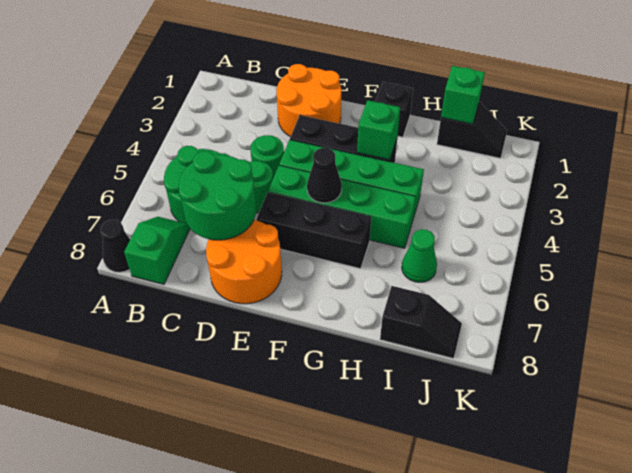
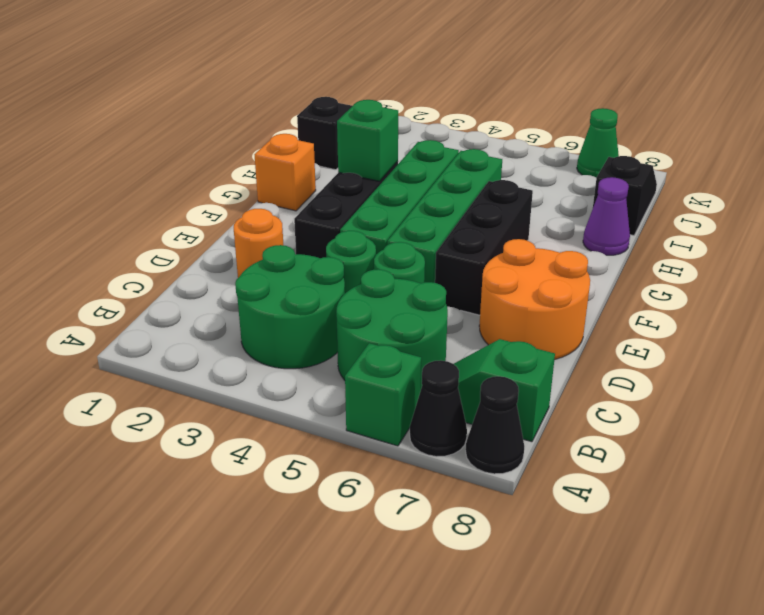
green 2x2 round brick [179,151,256,240] -> green 2x2 round brick moved to [235,245,345,369]
orange 2x2 round brick [277,64,342,137] -> orange 1x1 round brick [234,209,283,278]
black 1x1 cone [307,148,342,203] -> black 1x1 cone moved to [410,360,467,457]
black 1x1 brick [375,82,413,137] -> orange 1x1 brick [254,134,316,211]
none -> purple 1x1 cone [583,177,630,255]
green 1x1 brick [441,66,485,124] -> green 1x1 brick moved to [345,343,421,446]
green 1x1 cone [402,229,437,282] -> green 1x1 cone moved to [577,108,619,178]

